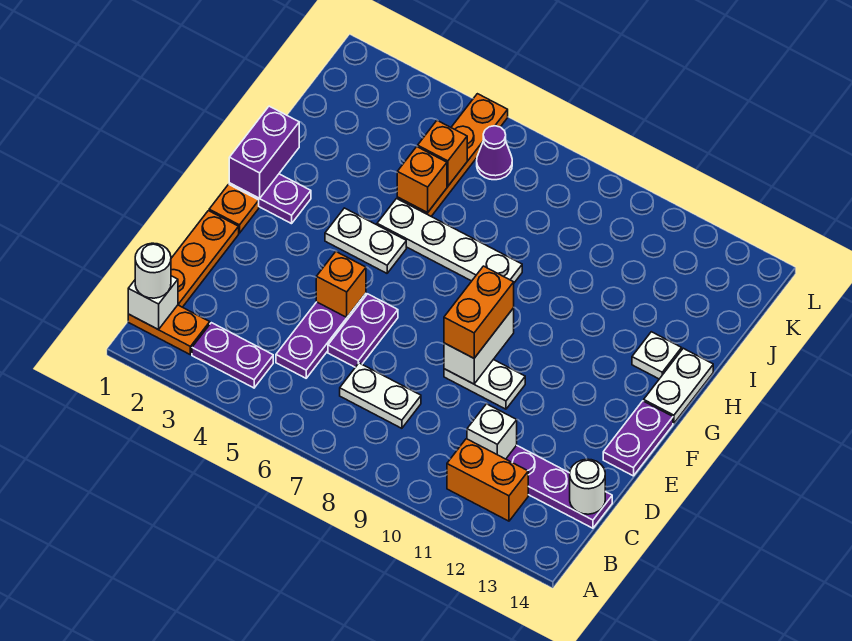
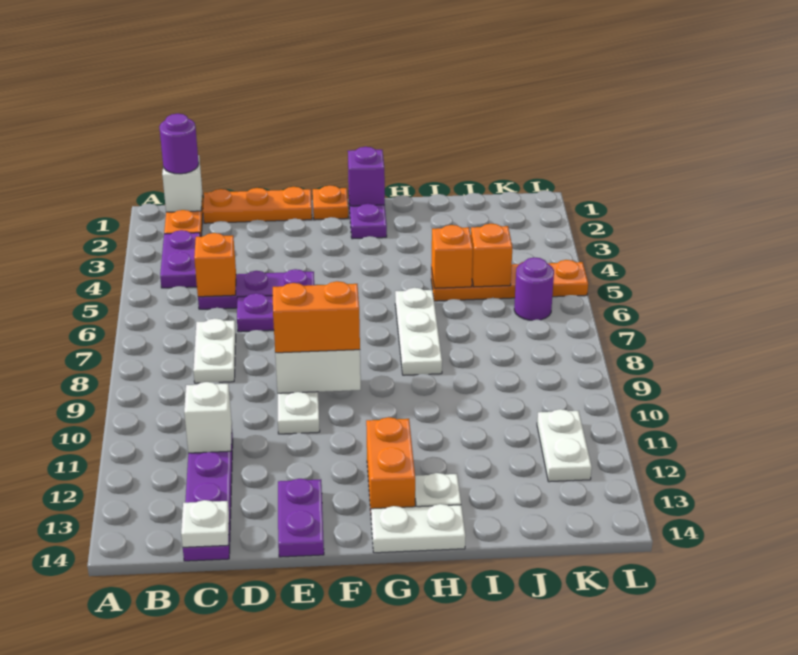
white 1x1 round brick [135,243,171,298] -> purple 1x1 round brick [159,114,199,174]
orange 1x2 brick [447,439,528,521] -> orange 1x2 brick moved to [366,417,415,510]
white 1x1 round brick [570,459,605,514] -> white 1x1 plate [181,500,229,547]
orange 1x1 brick [316,252,366,317] -> orange 1x1 brick moved to [194,233,236,297]
purple 1x2 plate [603,401,673,476] -> purple 1x2 plate turned to [278,479,324,557]
purple 1x2 brick [229,106,299,198] -> purple 1x1 brick [348,147,385,206]
white 1x2 plate [325,208,406,273] -> white 1x2 plate moved to [537,409,592,482]
white 1x4 plate [377,199,522,283] -> white 1x3 plate [395,288,442,375]
purple 1x1 cone [477,126,512,180] -> purple 1x1 round brick [514,257,554,320]

